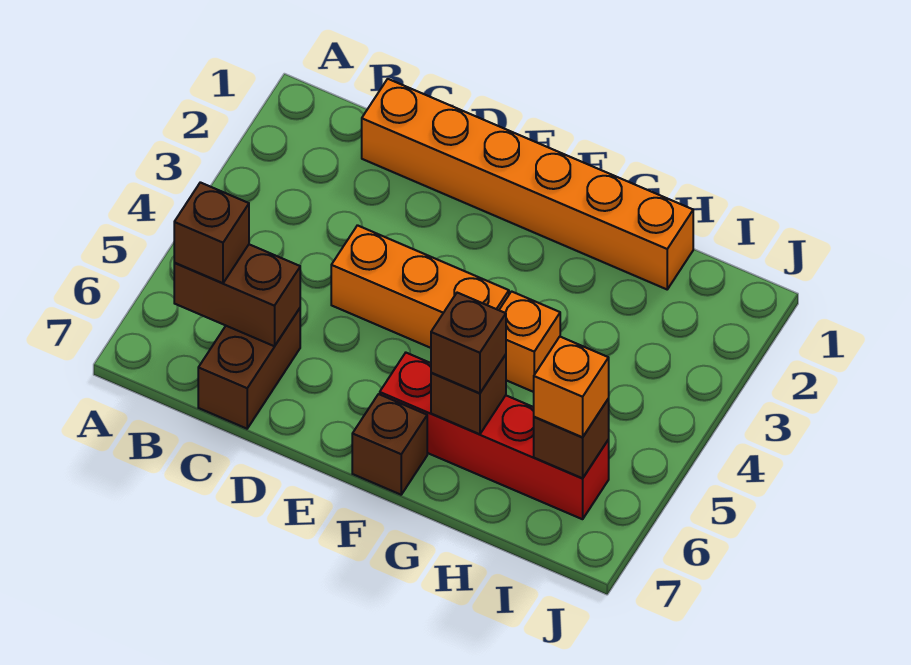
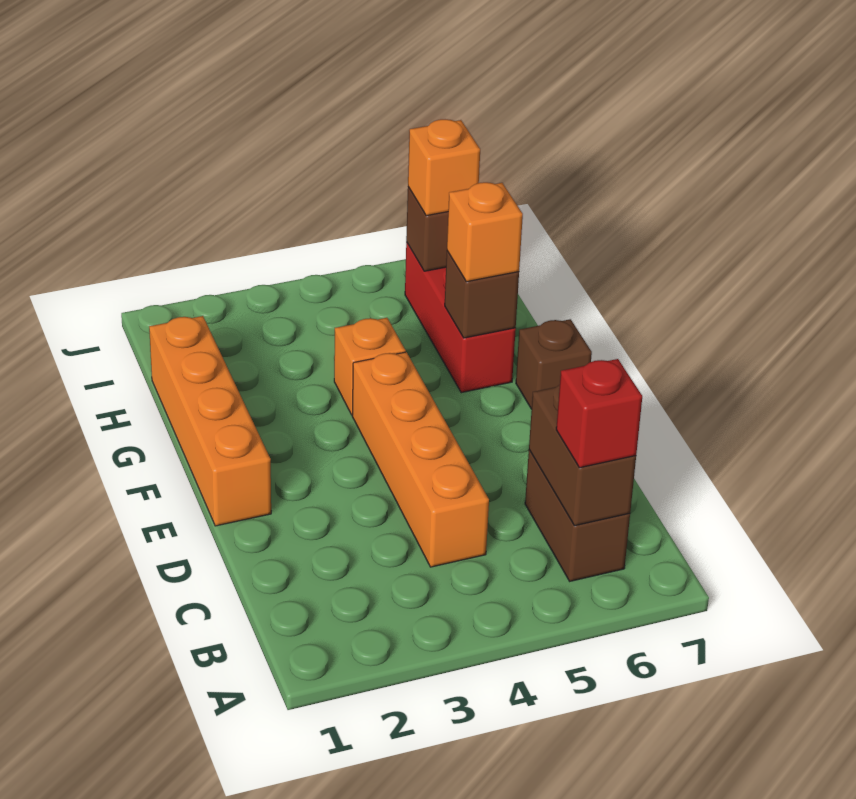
brown 1x1 brick [174,182,249,283] -> red 1x1 brick [556,359,642,468]
orange 1x6 brick [362,79,693,289] -> orange 1x4 brick [149,316,271,526]
brown 1x2 brick [198,308,300,429] -> brown 1x2 brick turned to [525,450,630,581]
orange 1x3 brick [331,225,509,348] -> orange 1x4 brick [352,352,489,567]
red 1x4 brick [380,353,609,519] -> red 1x3 brick [405,242,516,393]
brown 1x1 brick [431,293,506,393] -> orange 1x1 brick [447,182,523,282]

